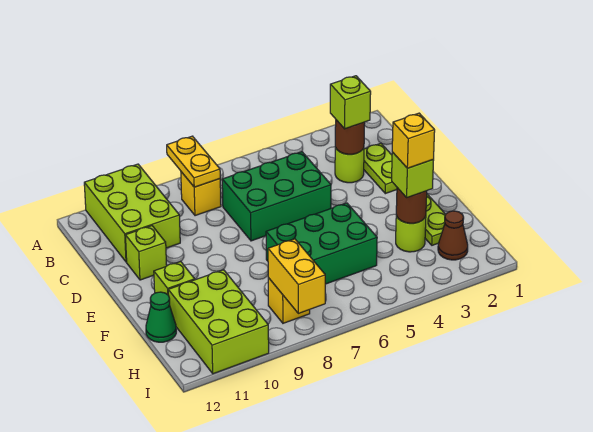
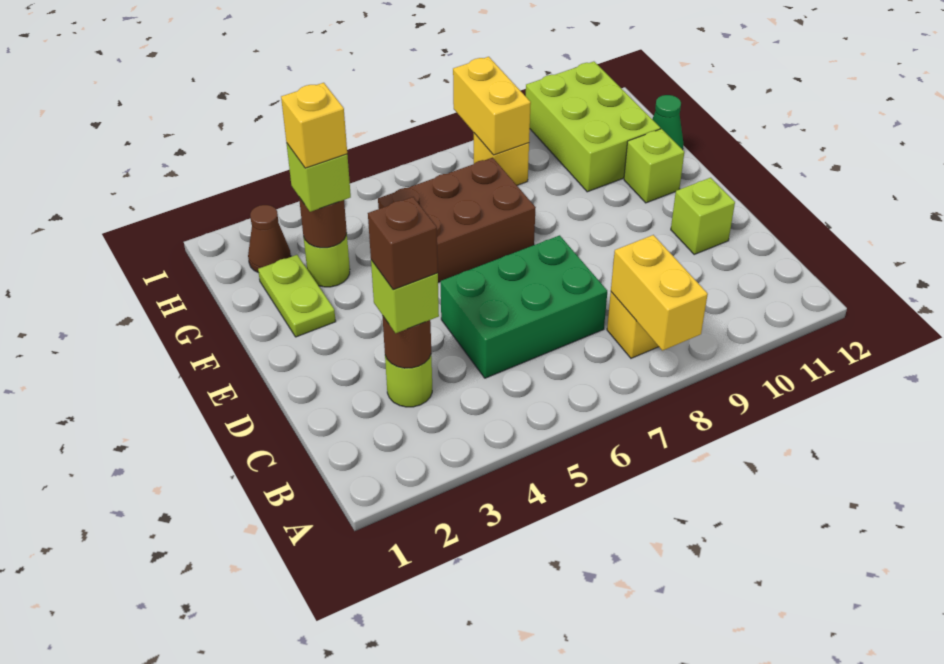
yellow 1x2 plate [167,136,220,187] -> yellow 1x2 brick [611,235,708,351]
lime 2x3 brick [84,164,180,262] -> none
lime 1x2 plate [364,143,397,194] -> none
none -> brown 1x1 brick [368,197,438,290]
green 2x3 brick [266,203,377,284] -> brown 2x3 brick [378,158,536,282]

